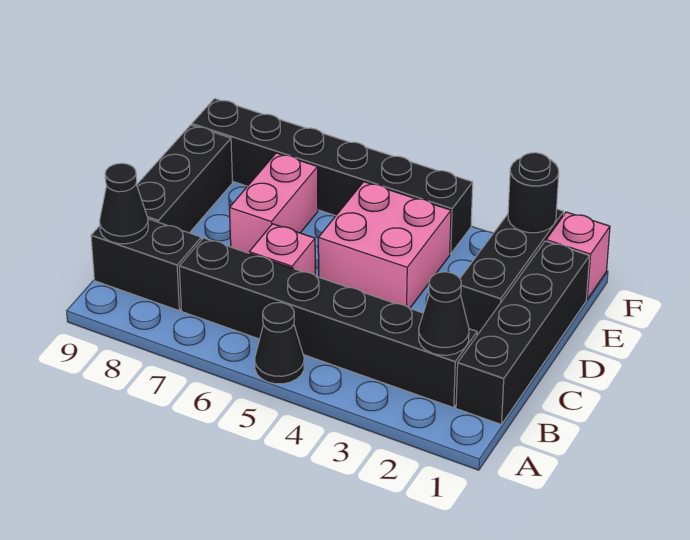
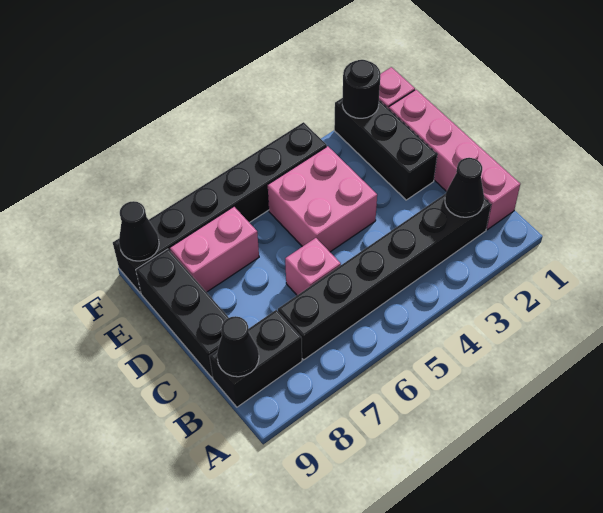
black 1x1 cone [255,303,304,384] -> black 1x1 cone moved to [119,201,159,261]
black 1x4 brick [456,241,590,425] -> pink 1x4 brick [389,90,520,230]
pink 1x2 brick [229,153,318,253] -> pink 1x2 brick turned to [170,207,259,292]

